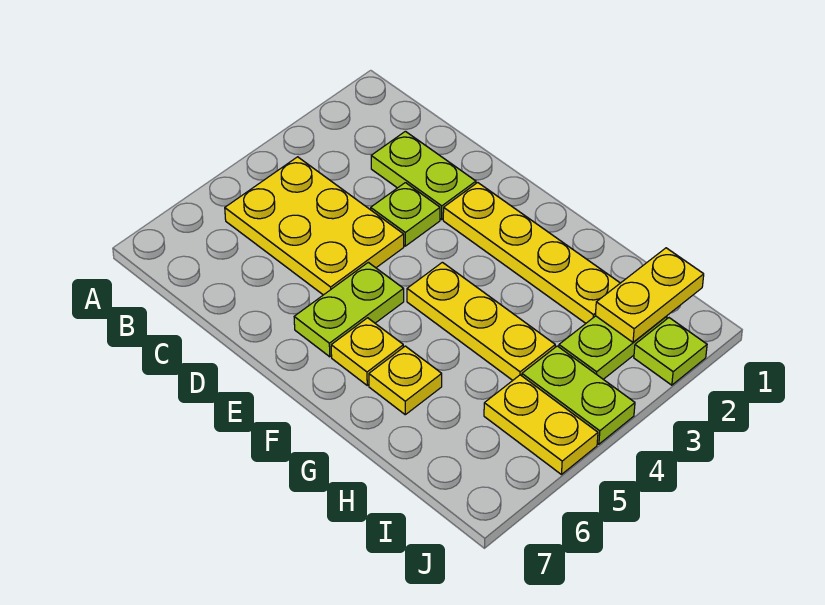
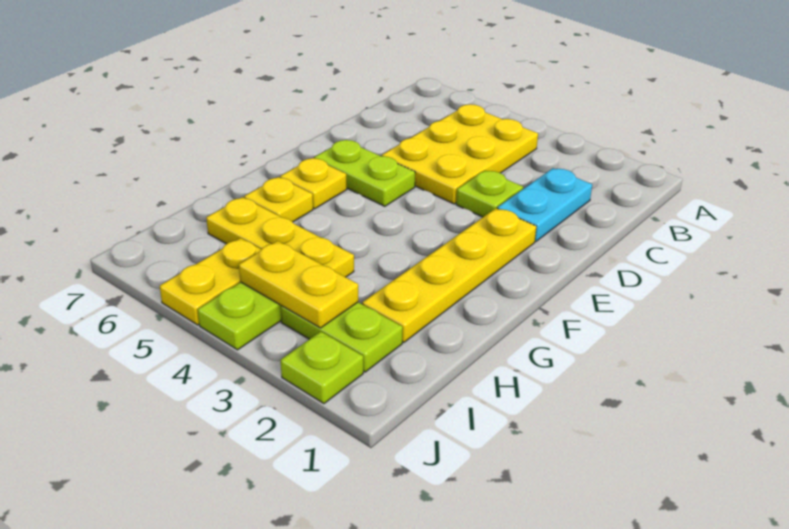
lime 1x2 plate [371,131,476,219] -> cyan 1x2 plate [497,168,592,241]
yellow 1x3 plate [407,262,555,380] -> yellow 1x3 plate turned to [206,197,354,277]
yellow 1x2 plate [595,248,704,342] -> yellow 1x2 plate moved to [239,241,358,328]

